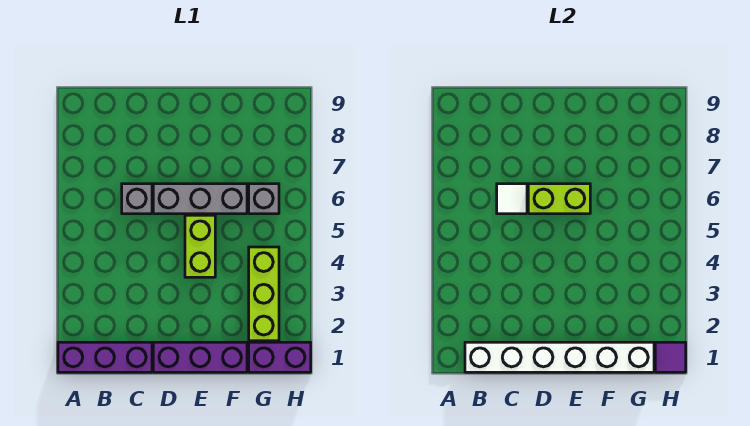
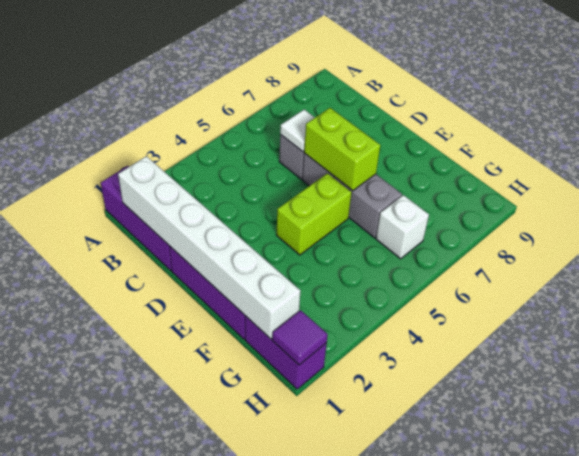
lime 1x3 brick [249,247,279,341] -> none
grey 1x1 brick [249,184,279,214] -> white 1x1 brick [376,195,429,259]

